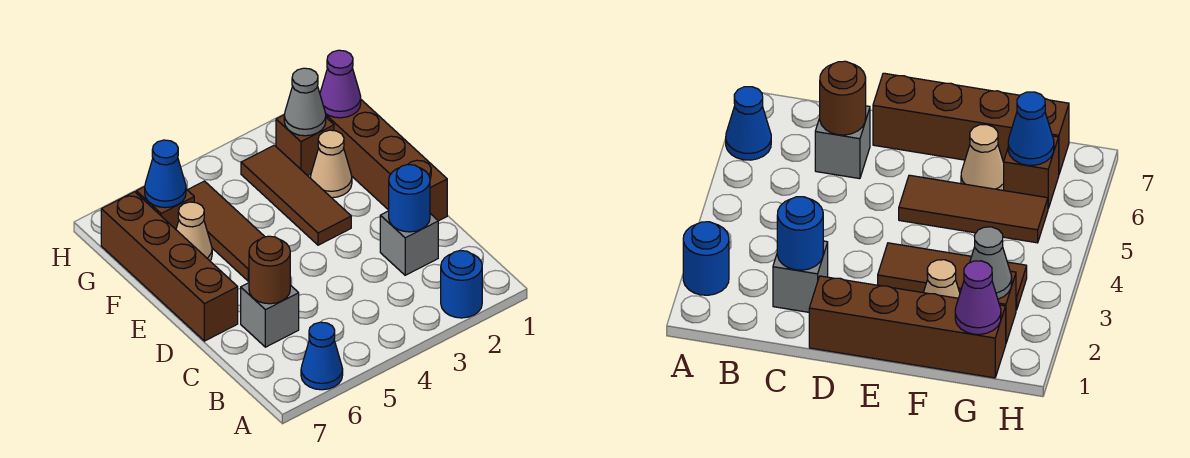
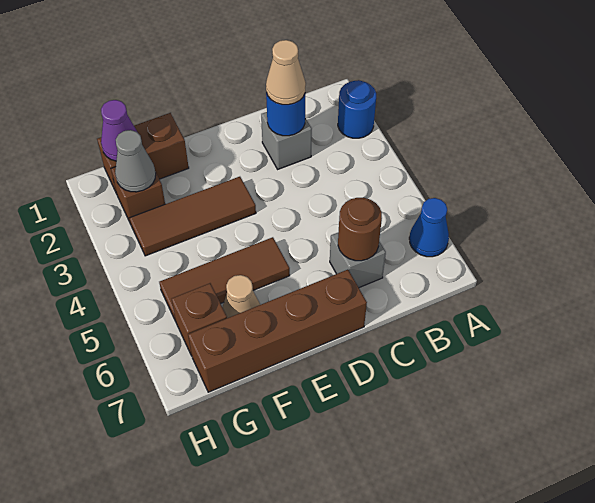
brown 1x4 brick [326,100,447,221] -> brown 1x2 brick [97,113,189,194]
tan 1x1 cone [310,130,352,198] -> tan 1x1 cone moved to [266,40,306,105]
blue 1x1 cone [145,140,186,208] -> none

